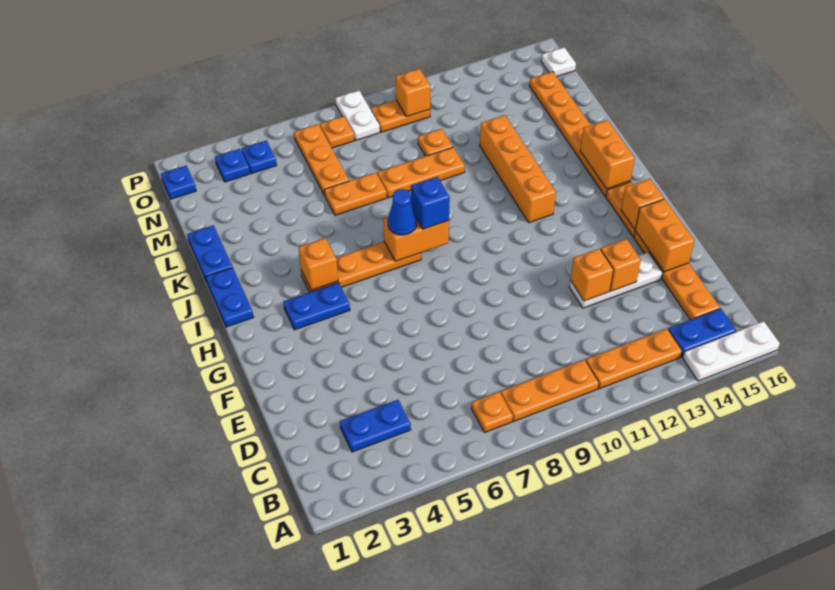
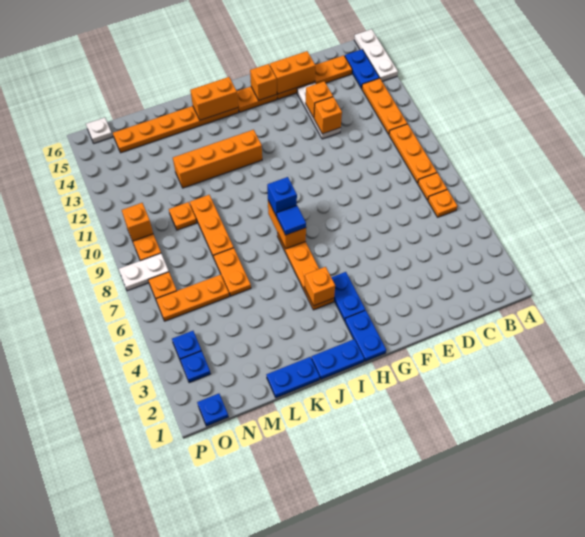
none -> orange 1x1 plate [428,190,457,217]
blue 1x2 plate [340,400,411,452] -> blue 1x2 plate moved to [345,310,386,361]
blue 1x1 cone [388,189,417,235] -> blue 1x1 tile [276,206,306,235]

